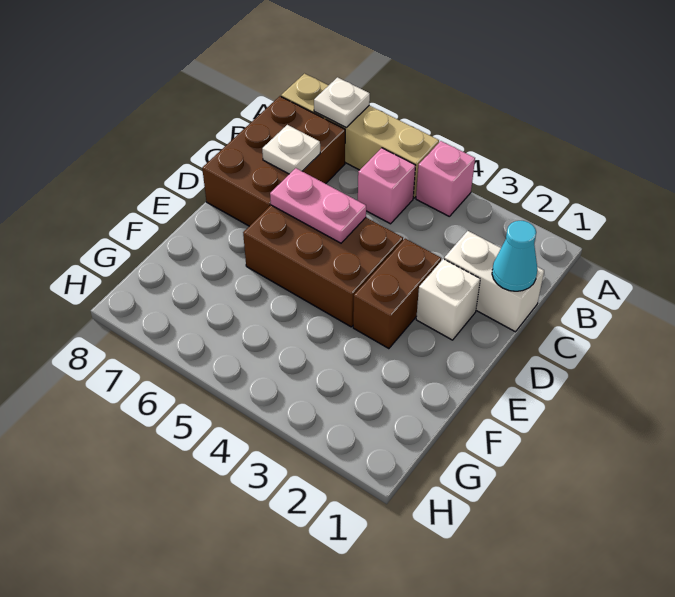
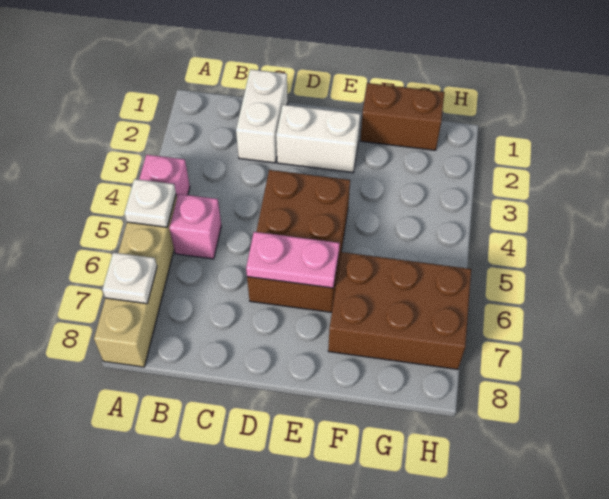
brown 2x3 brick [202,96,345,226] -> brown 2x3 brick moved to [328,252,471,369]
cyan 1x1 cone [492,221,537,291] -> none
white 1x1 plate [262,125,320,174] -> white 1x1 plate moved to [124,179,176,227]
white 1x1 brick [416,259,480,340] -> white 1x2 brick [276,105,360,173]
brown 1x2 brick [353,239,441,349] -> brown 1x2 brick moved to [360,83,444,150]
pink 1x2 plate [270,168,366,243] -> pink 1x2 plate turned to [246,232,340,288]

